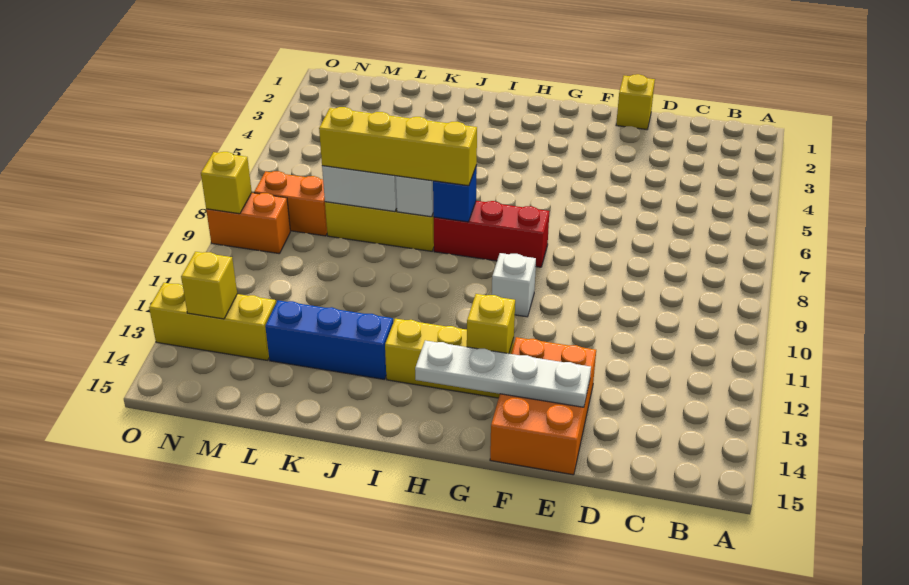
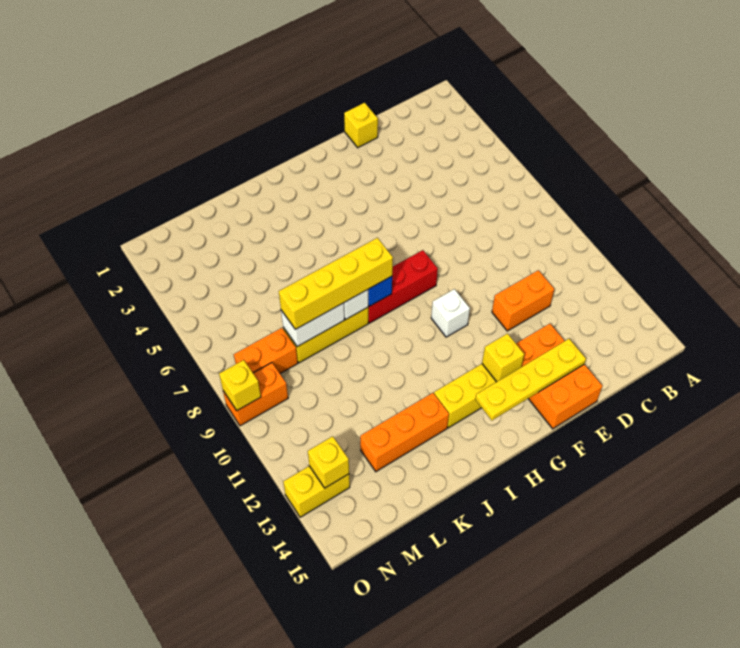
none -> orange 1x2 brick [492,270,554,331]
white 1x4 plate [415,341,591,407] -> yellow 1x4 plate [475,339,586,420]
blue 1x3 brick [265,300,393,379] -> orange 1x3 brick [360,393,449,471]
yellow 1x3 brick [149,283,276,360] -> yellow 1x2 brick [283,466,350,517]

